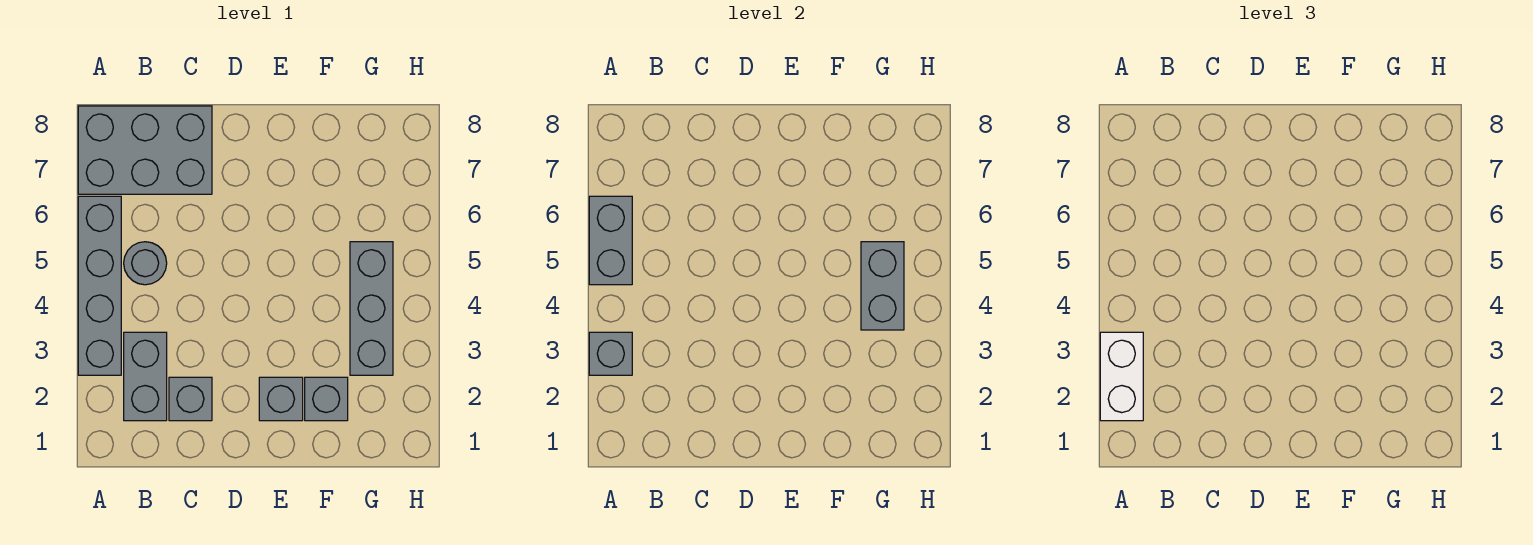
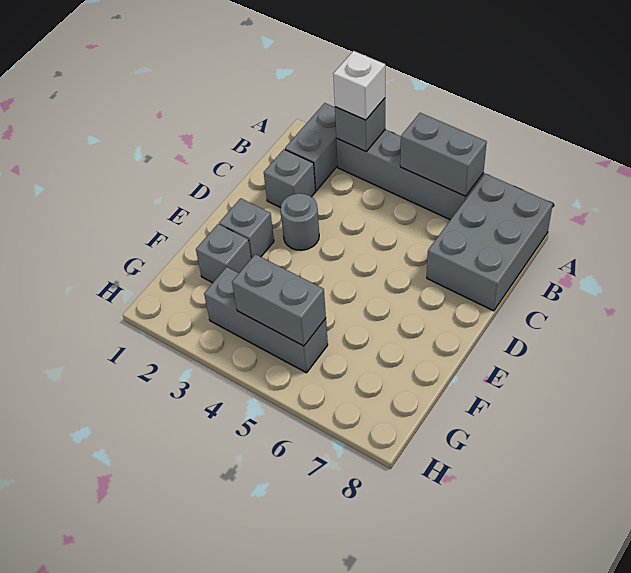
white 1x2 brick [1100,332,1143,421] -> white 1x1 brick [333,51,385,120]
grey 1x2 brick [124,332,167,421] -> grey 1x2 brick turned to [285,103,338,191]
grey 1x1 round brick [124,242,167,285] -> grey 1x1 round brick moved to [281,193,319,250]

